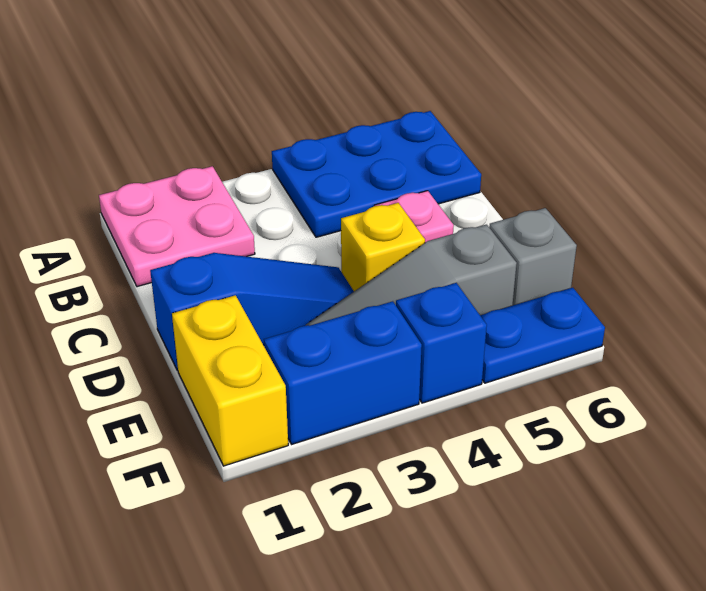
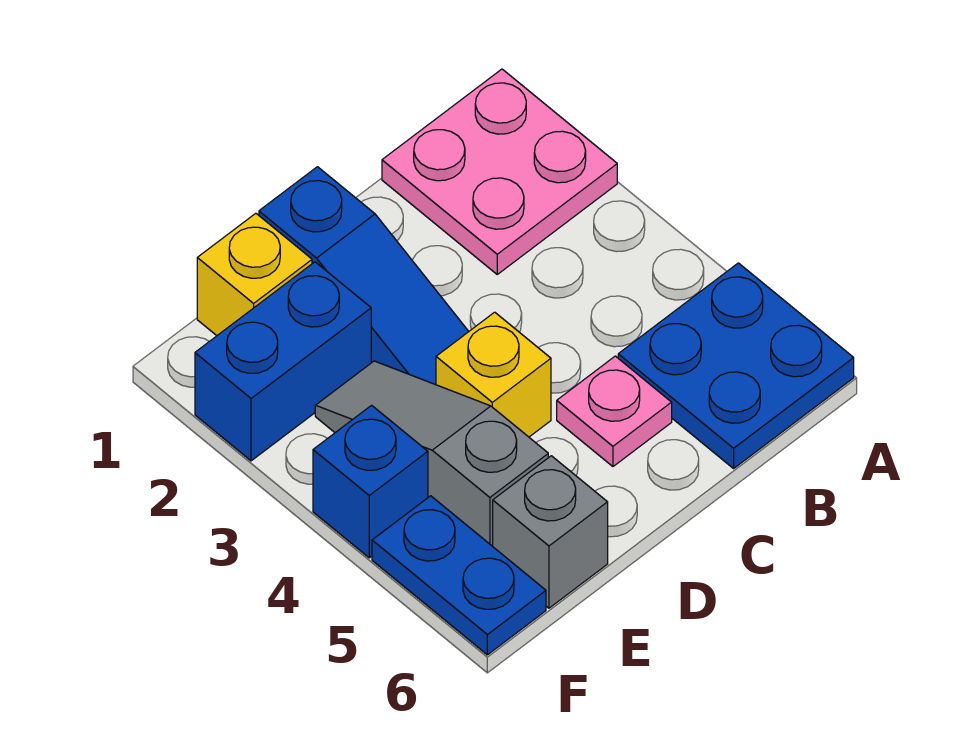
blue 2x3 plate [272,111,481,237] -> blue 2x2 plate [618,263,854,468]
yellow 1x2 brick [172,295,288,466] -> yellow 1x1 brick [197,213,312,336]
blue 1x2 brick [264,301,422,444] -> blue 1x2 brick turned to [195,262,371,461]

